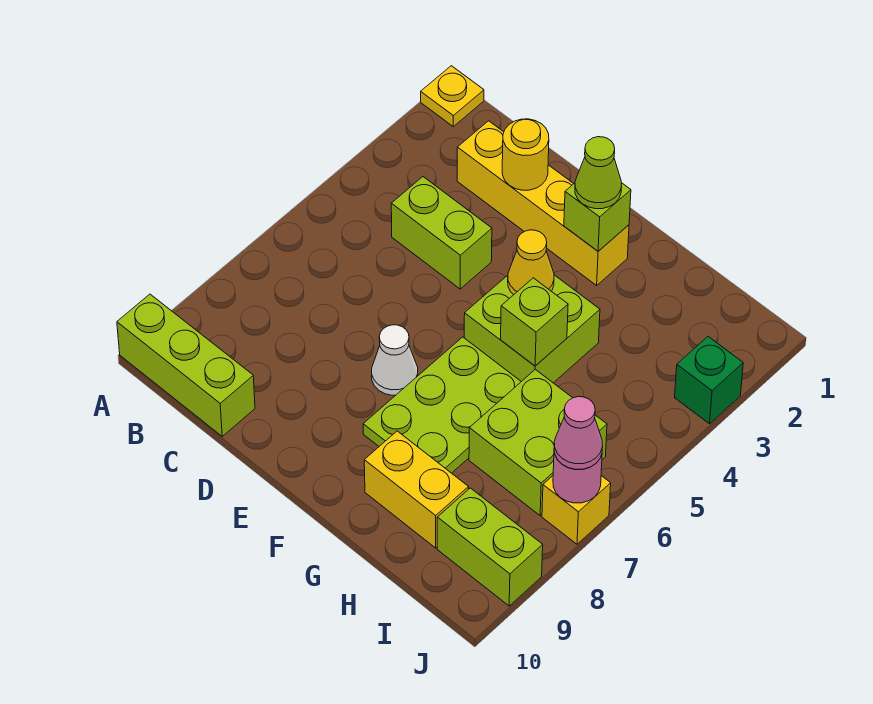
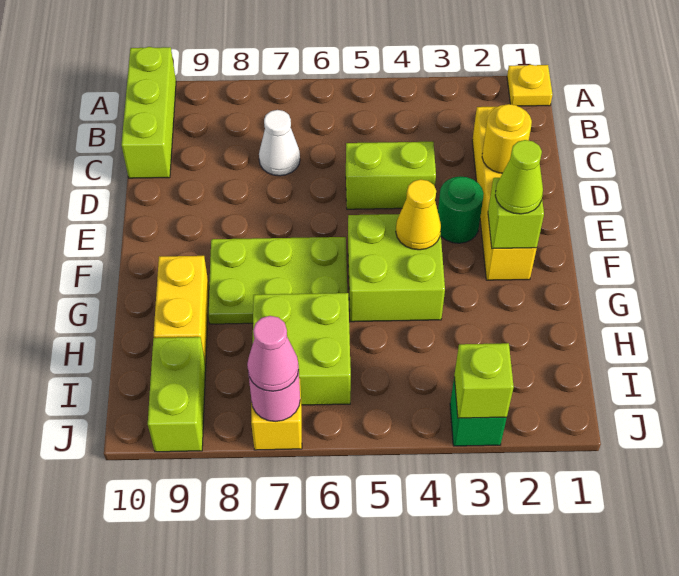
lime 1x2 brick [391,177,492,289] -> lime 1x2 brick turned to [346,142,436,209]
none -> green 1x1 round brick [438,176,484,243]
white 1x1 cone [372,325,418,395] -> white 1x1 cone moved to [259,110,300,176]
lime 1x1 brick [501,278,568,366] -> lime 1x1 brick moved to [454,343,514,418]

